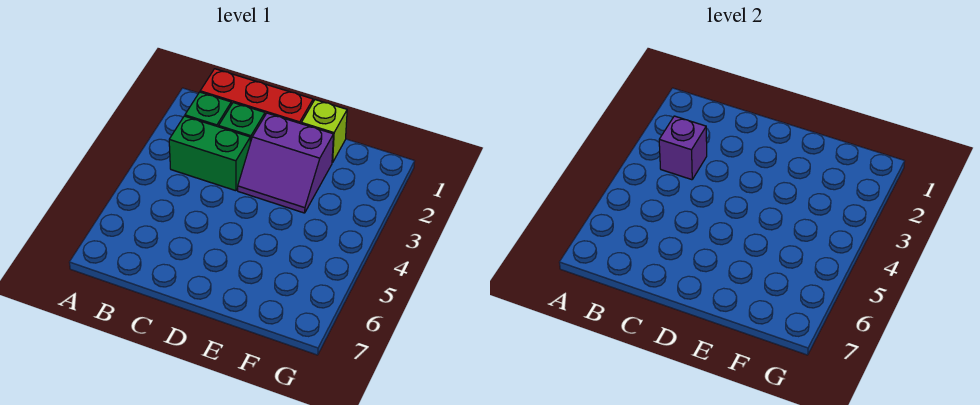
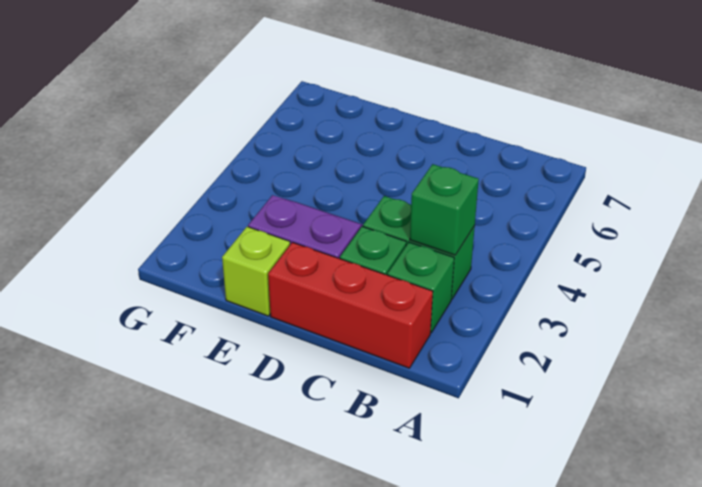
purple 1x1 brick [659,116,707,180] -> green 1x1 brick [410,164,479,255]

